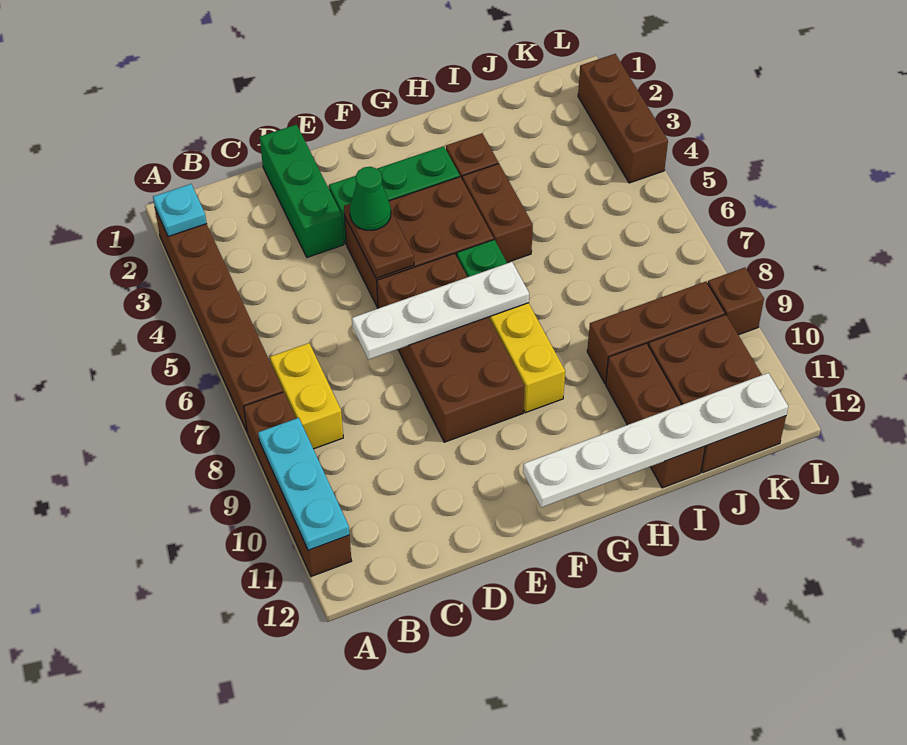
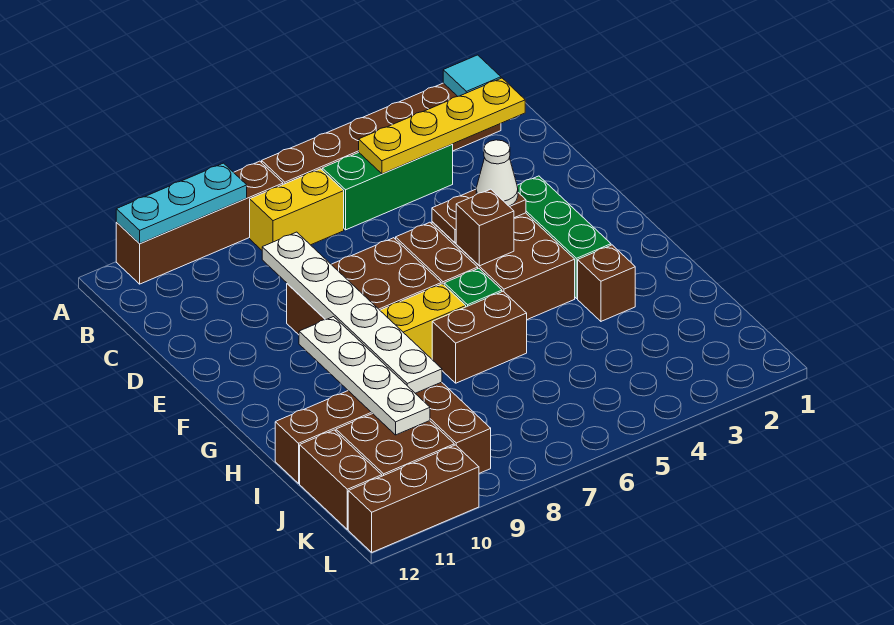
cyan 1x1 plate [153,184,207,237] -> cyan 1x1 tile [443,55,501,96]
none -> yellow 1x4 plate [359,78,525,174]
green 1x3 brick [260,125,344,257] -> green 1x3 brick moved to [322,144,453,230]
white 1x4 plate [352,262,529,360] -> white 1x4 plate moved to [299,317,430,435]
green 1x1 cone [350,167,391,230] -> white 1x1 cone [476,140,518,206]
white 1x6 plate [523,373,788,507] -> white 1x6 plate moved to [262,232,442,393]
brown 1x2 brick [462,164,533,262] -> brown 1x2 brick moved to [432,291,527,383]
brown 1x3 brick [578,54,668,183] -> brown 1x3 brick moved to [348,445,479,552]
brown 1x1 brick [708,268,764,335] -> brown 1x1 brick moved to [456,189,514,266]

